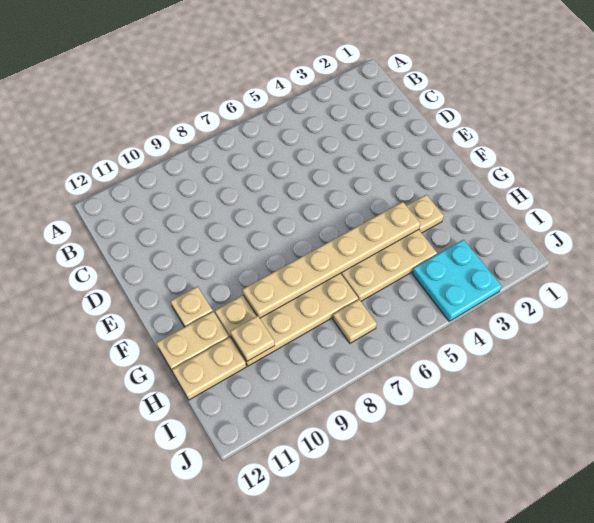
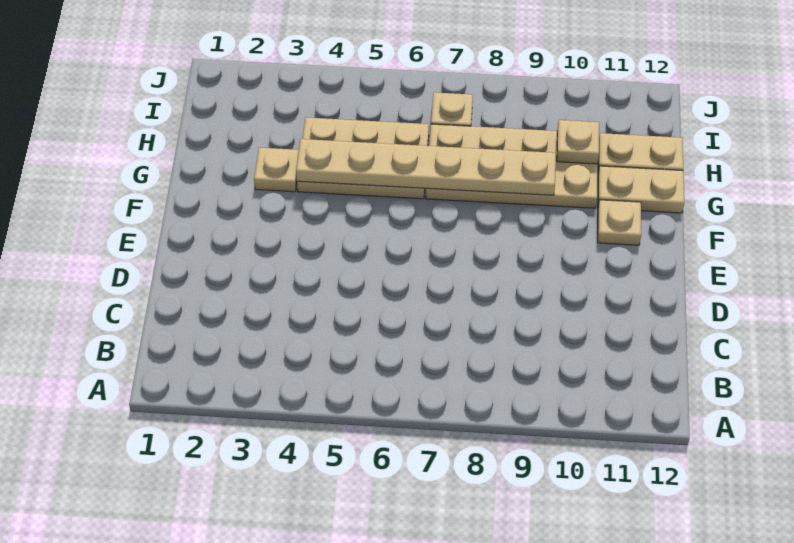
cyan 2x2 plate [412,240,502,321] -> none

